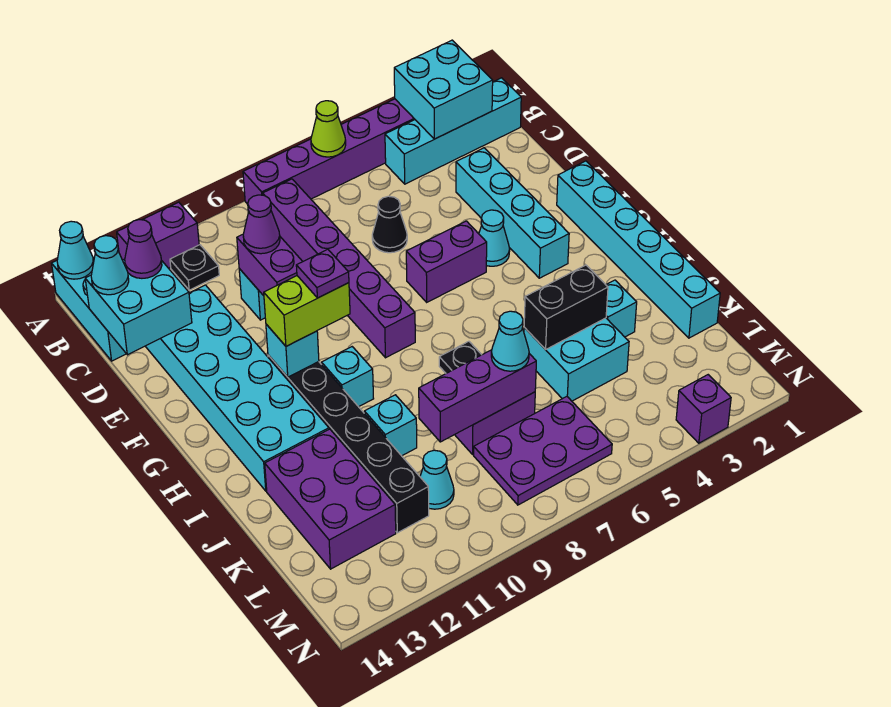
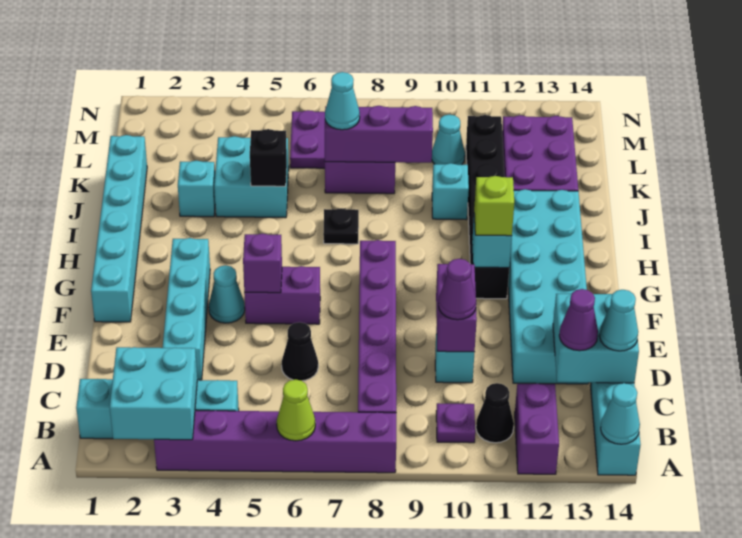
purple 1x2 brick [117,202,199,268] -> purple 1x2 brick turned to [515,384,559,474]
black 1x1 plate [170,245,219,290] -> black 1x1 cone [476,383,514,443]
lime 1x2 brick [264,276,350,346] -> lime 1x1 brick [474,176,514,236]
purple 1x1 plate [296,249,349,298] -> purple 1x1 plate moved to [436,403,475,443]
cyan 1x1 brick [322,347,374,407] -> none
black 1x2 brick [524,265,608,350] -> black 1x1 brick [250,129,287,186]
purple 1x1 brick [676,375,731,443] -> purple 1x1 brick moved to [243,234,282,293]

